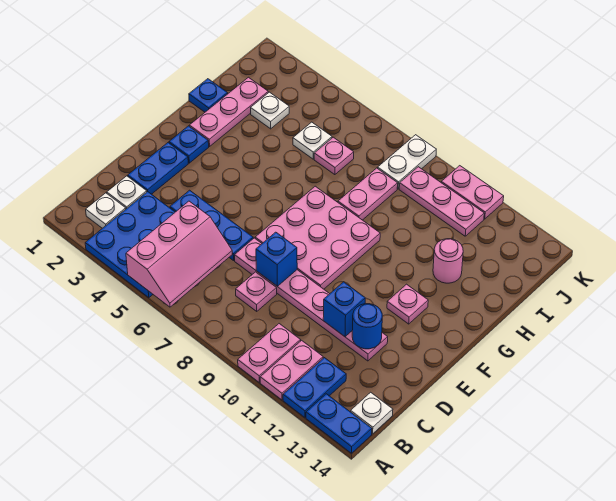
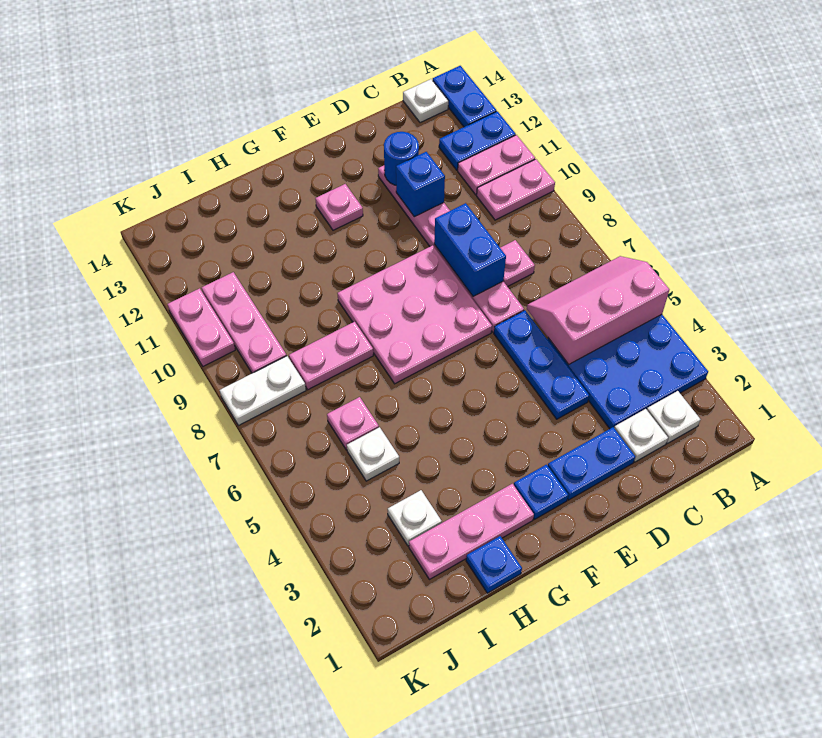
blue 1x1 brick [256,232,297,286] -> blue 1x2 brick [434,203,506,296]
pink 1x1 round brick [433,239,463,283] -> none

